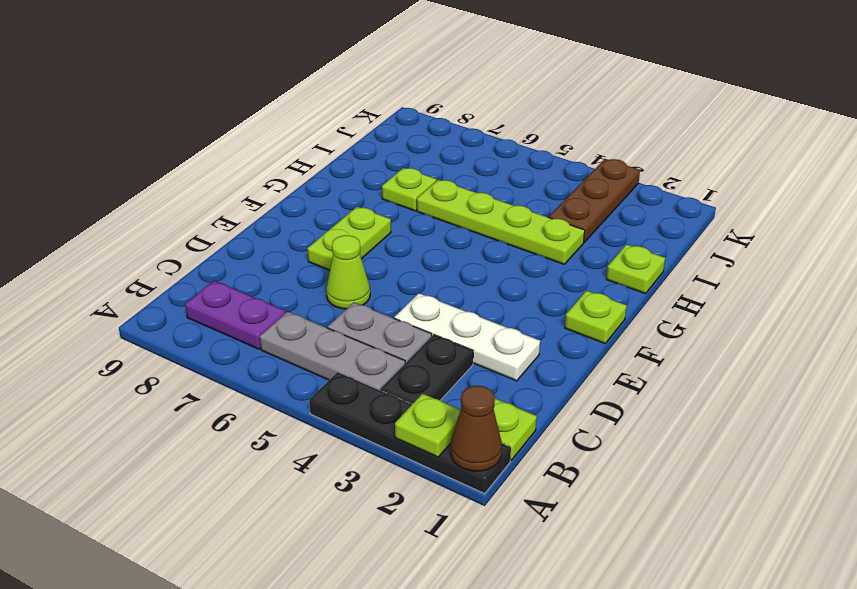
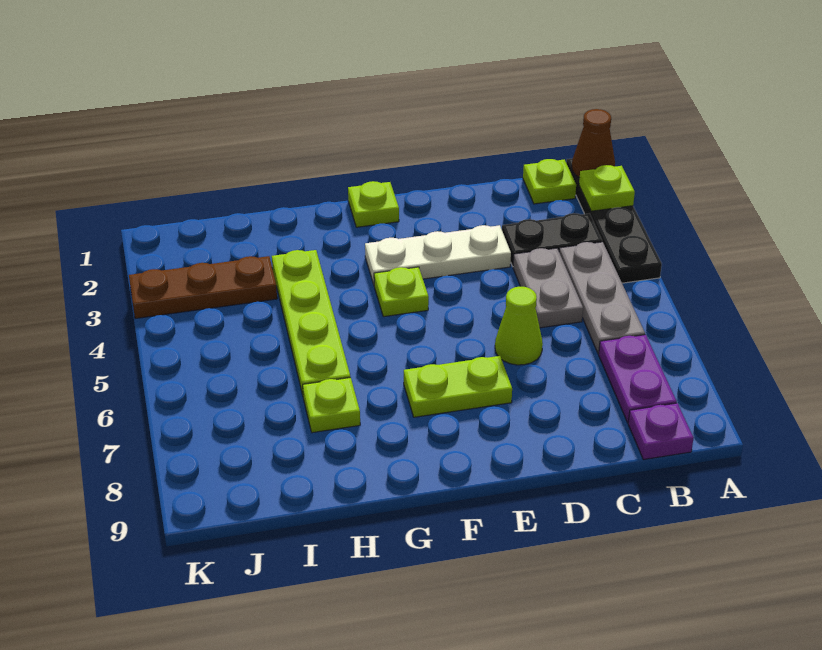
none -> purple 1x1 plate [628,403,693,460]
white 1x3 plate [394,293,540,381] -> white 1x3 plate turned to [365,225,511,284]
lime 1x1 plate [606,244,665,294] -> lime 1x1 plate moved to [374,267,429,317]

